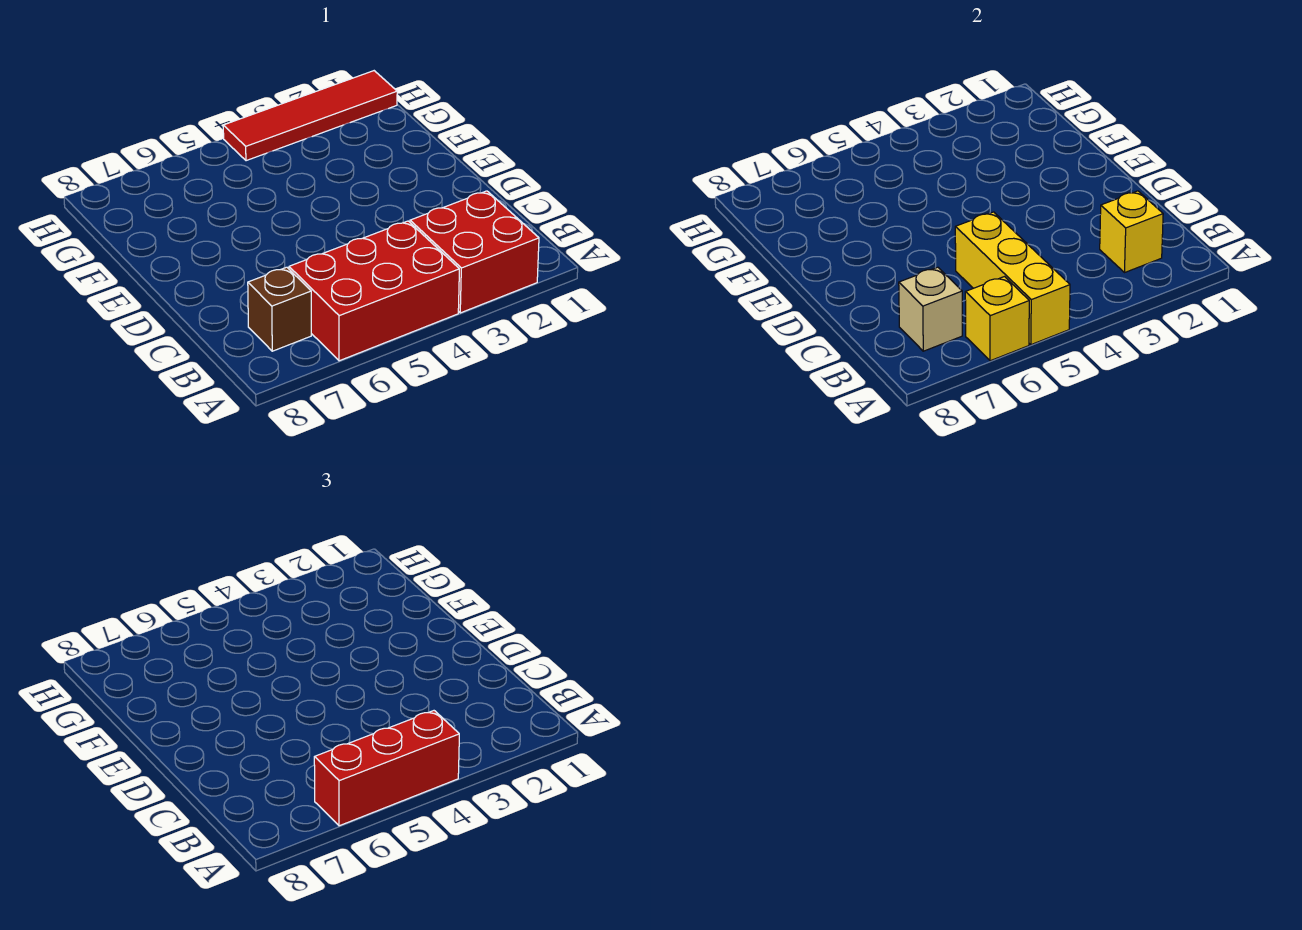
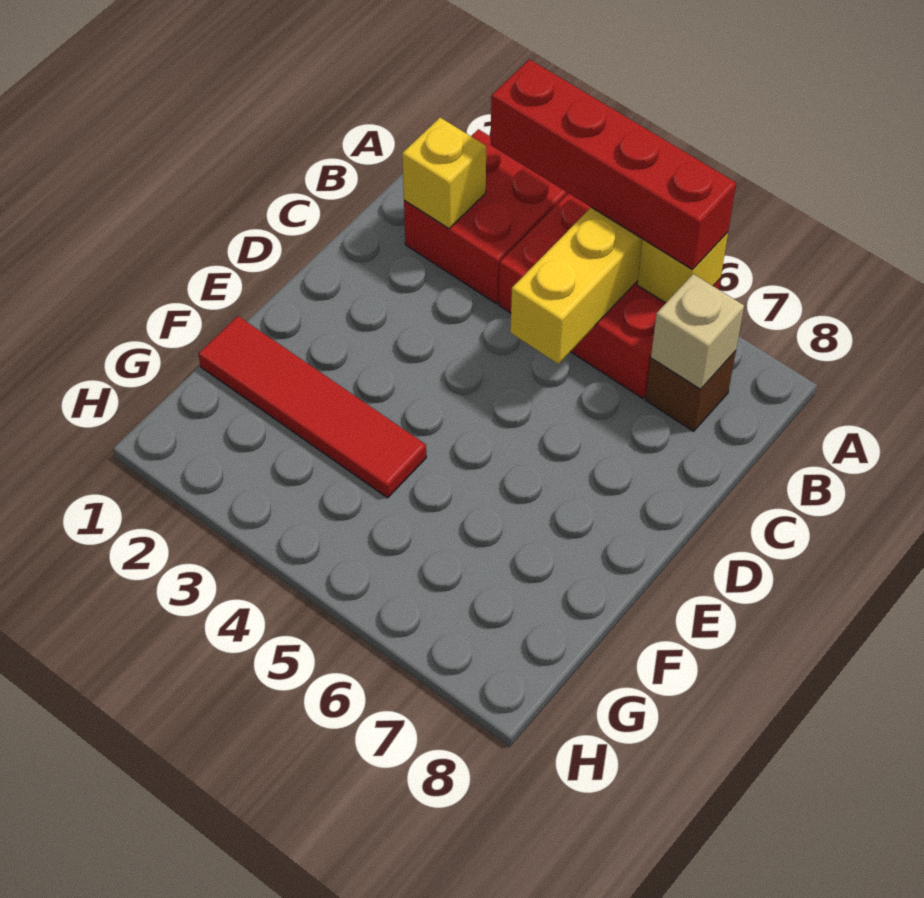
red 1x3 brick [314,711,459,826] -> red 1x4 brick [491,59,736,270]
red 1x4 tile [223,71,397,161] -> red 1x4 tile moved to [198,316,426,498]

